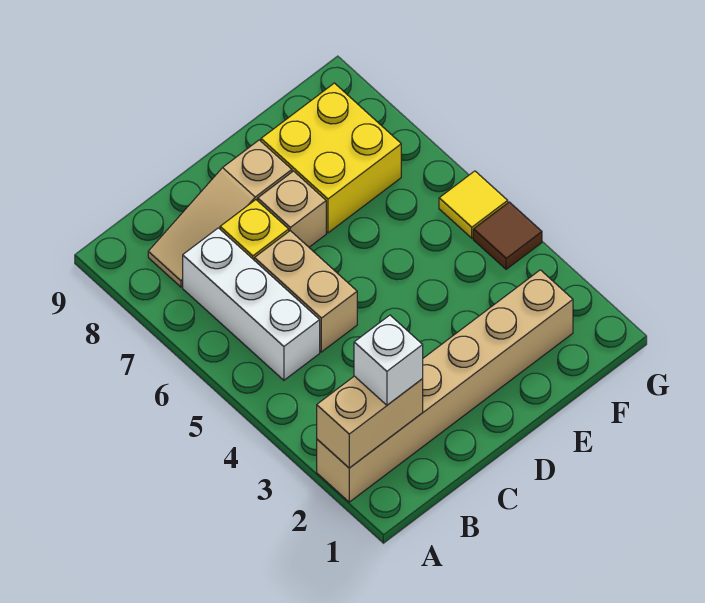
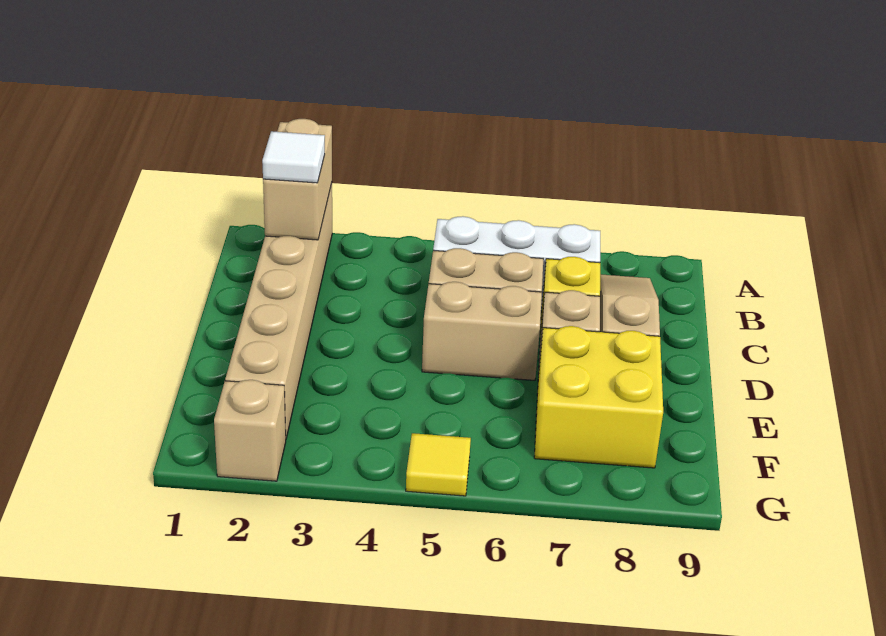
white 1x1 brick [354,315,423,405] -> white 1x1 tile [262,131,325,183]
none -> tan 1x2 brick [422,282,542,380]
none -> tan 1x1 brick [214,380,286,481]
brown 1x1 tile [473,202,542,269] -> none

